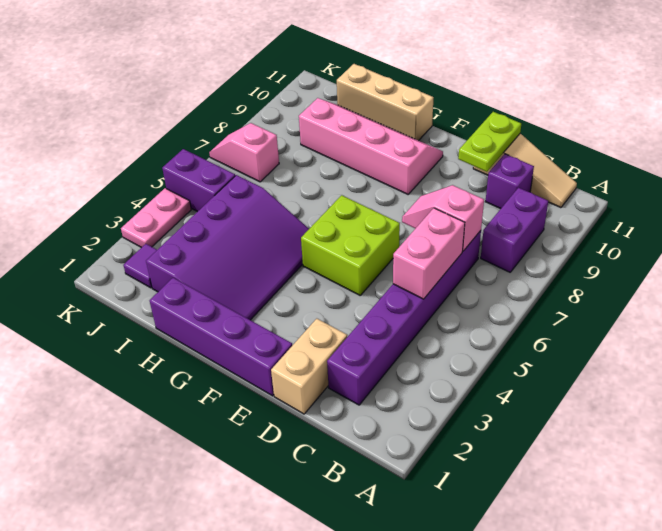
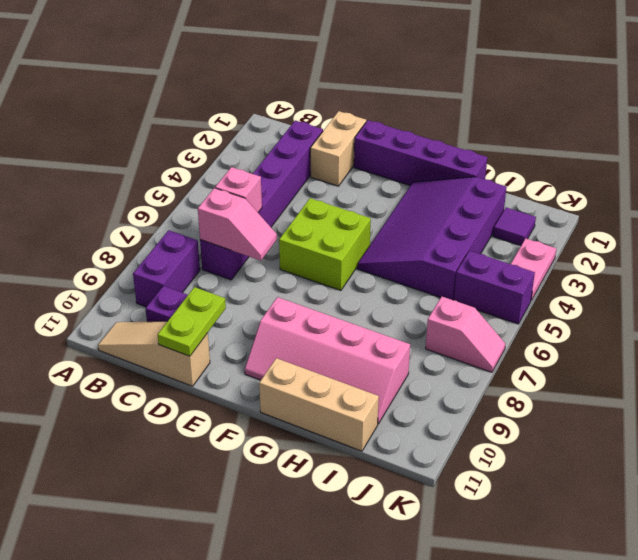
pink 1x2 brick [393,208,465,299] -> pink 1x1 brick [215,167,262,212]

